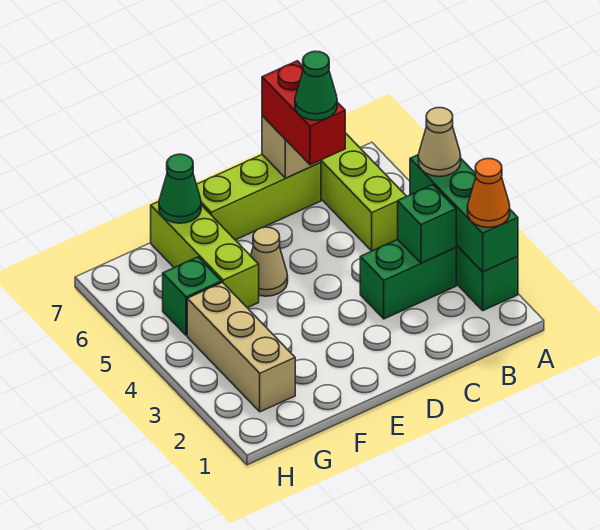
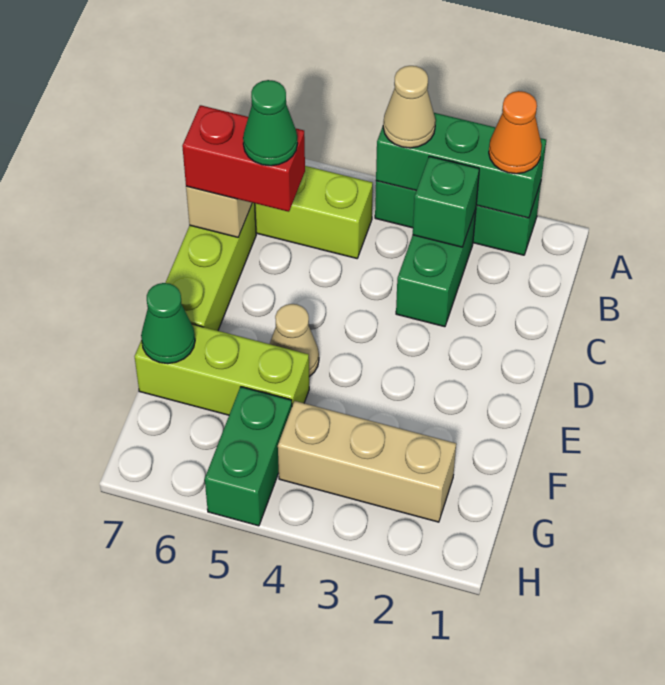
green 1x1 brick [163,257,221,335] -> green 1x2 brick [205,387,292,526]

